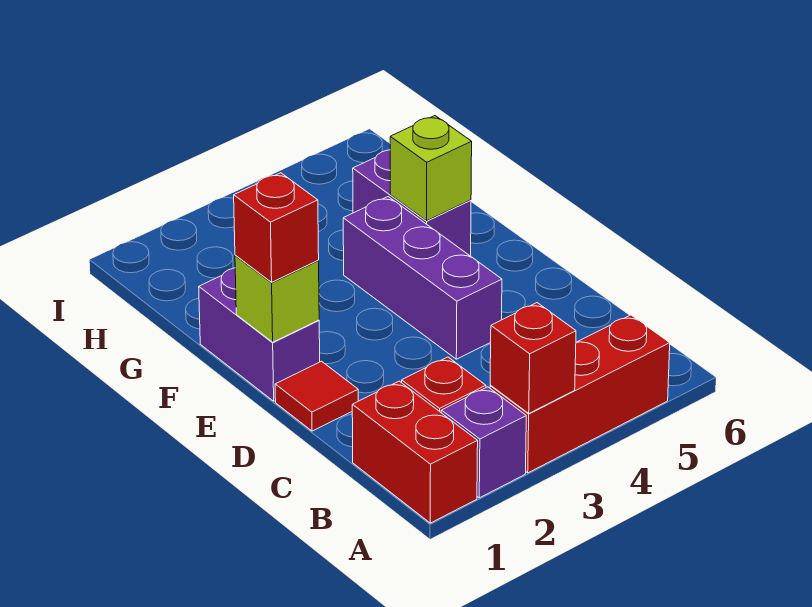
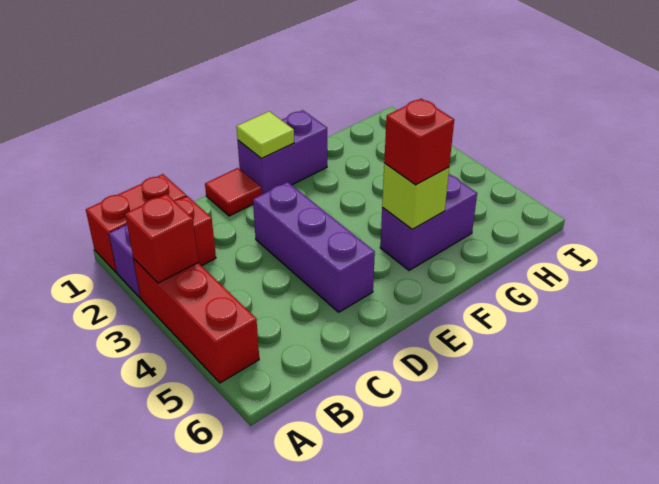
purple 1x3 brick [343,197,502,359] -> purple 1x3 brick turned to [253,182,375,312]
lime 1x1 brick [235,255,319,342] -> lime 1x1 tile [236,111,294,159]
red 1x1 brick [234,173,319,282] -> red 1x1 brick moved to [384,99,454,185]

